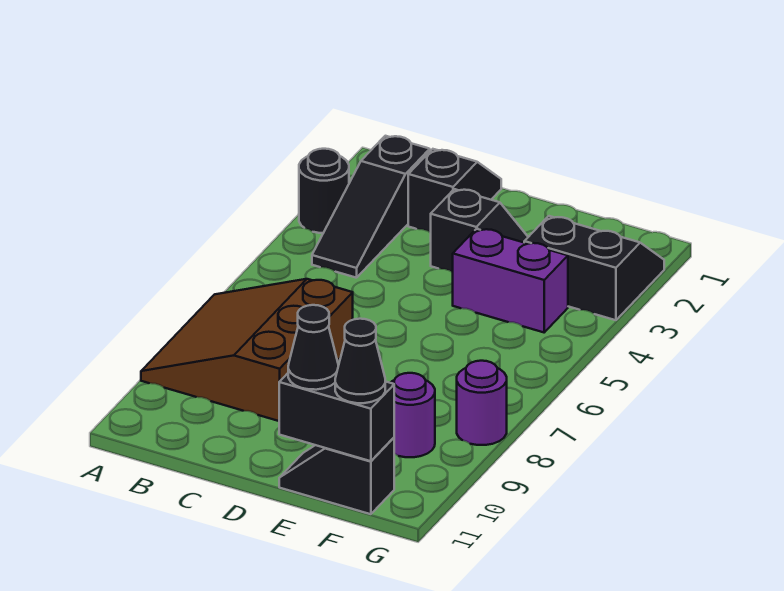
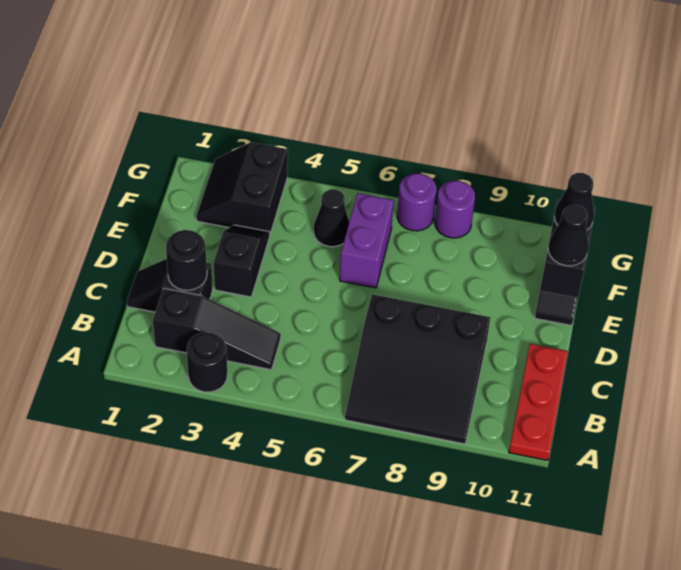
brown 3x3 slope [141,279,353,421] -> black 3x3 slope [345,294,491,444]
none -> red 1x3 plate [509,344,568,461]
none -> black 1x1 round brick [166,230,207,290]
purple 1x2 brick [453,229,568,332] -> purple 1x2 brick moved to [340,193,394,288]
none -> black 1x1 cone [314,189,349,247]
purple 1x1 round brick [390,373,435,457] -> purple 1x1 round brick moved to [397,173,437,231]

